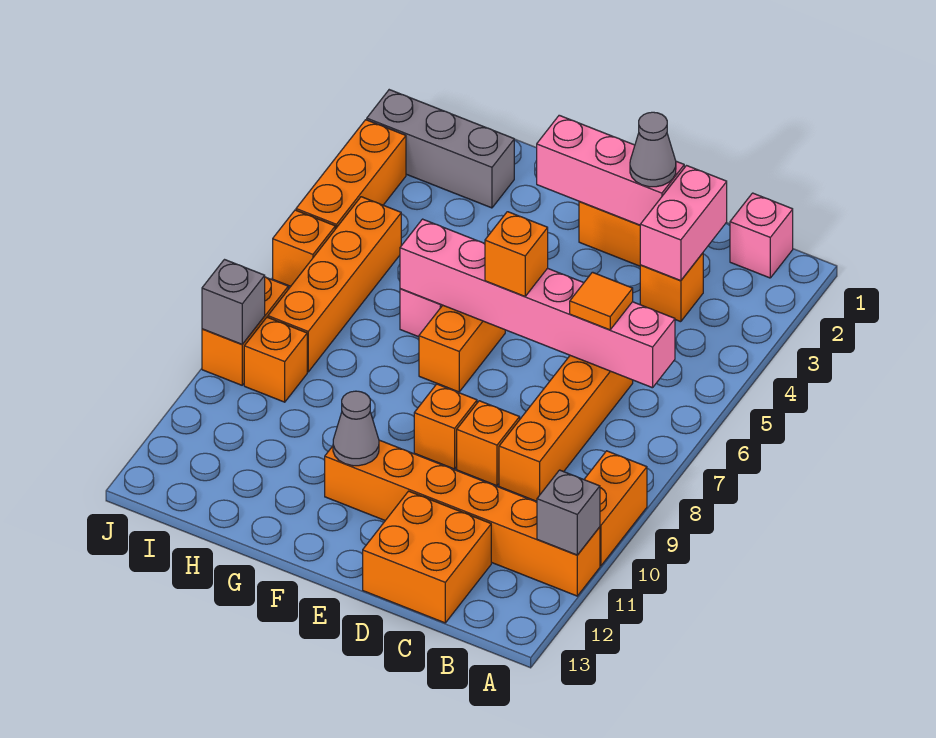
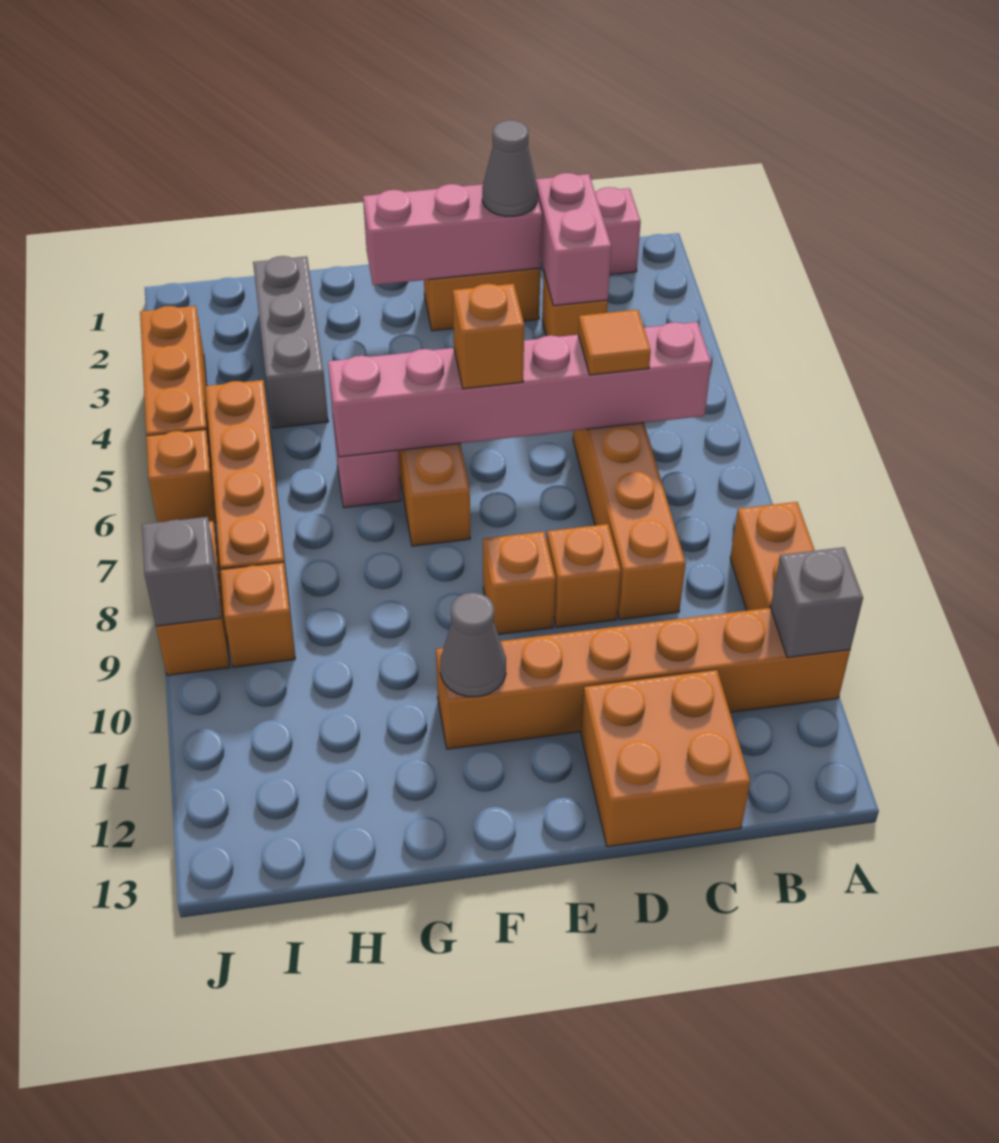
grey 1x3 brick [367,90,514,208] -> grey 1x3 brick turned to [253,256,328,428]

